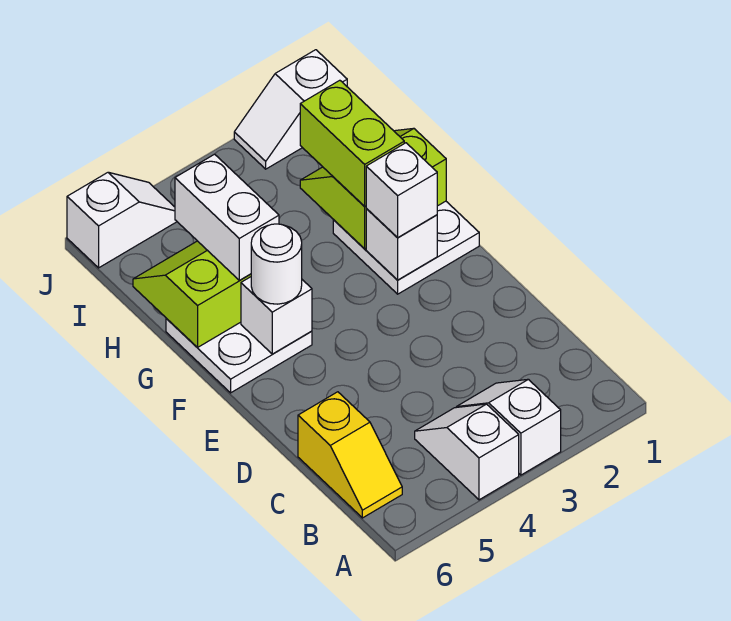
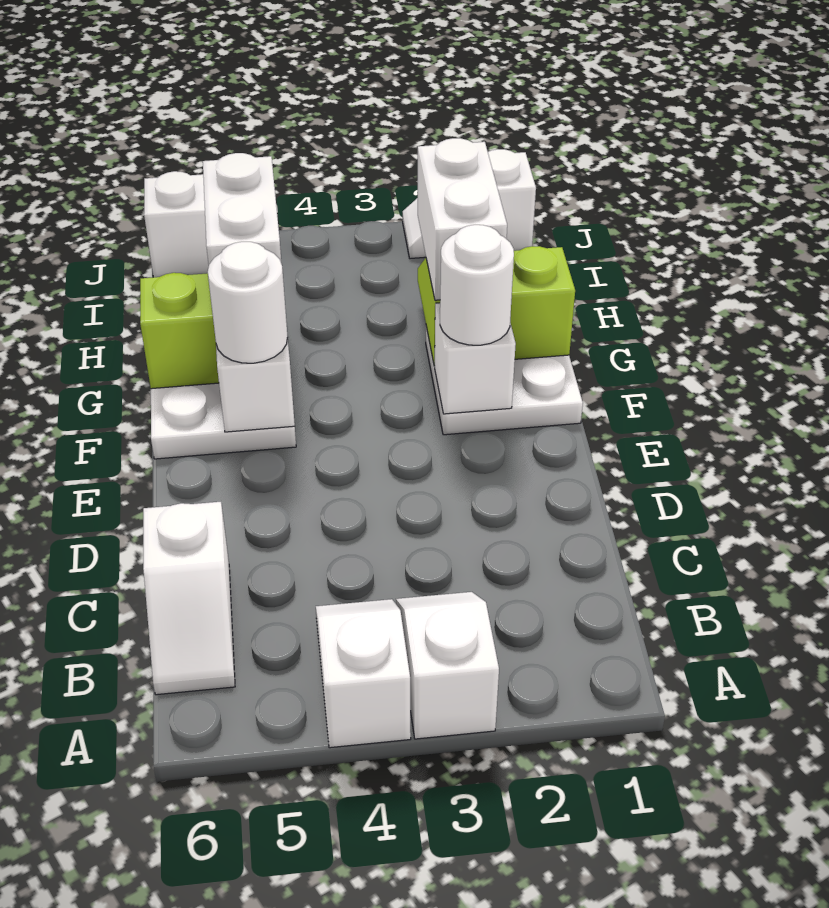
yellow 1x2 slope [298,392,402,518] -> white 1x2 slope [143,502,235,695]
white 1x1 brick [366,143,437,238] -> white 1x1 round brick [440,225,514,345]
lime 1x2 brick [300,80,404,206] -> white 1x2 brick [418,138,507,300]

